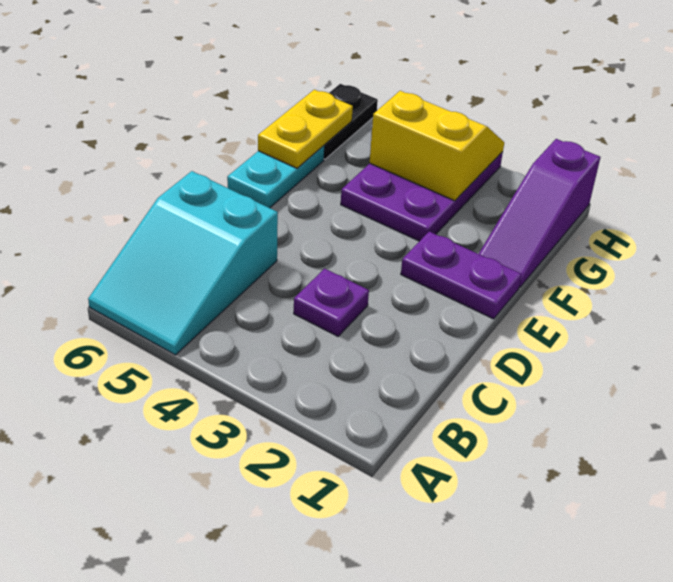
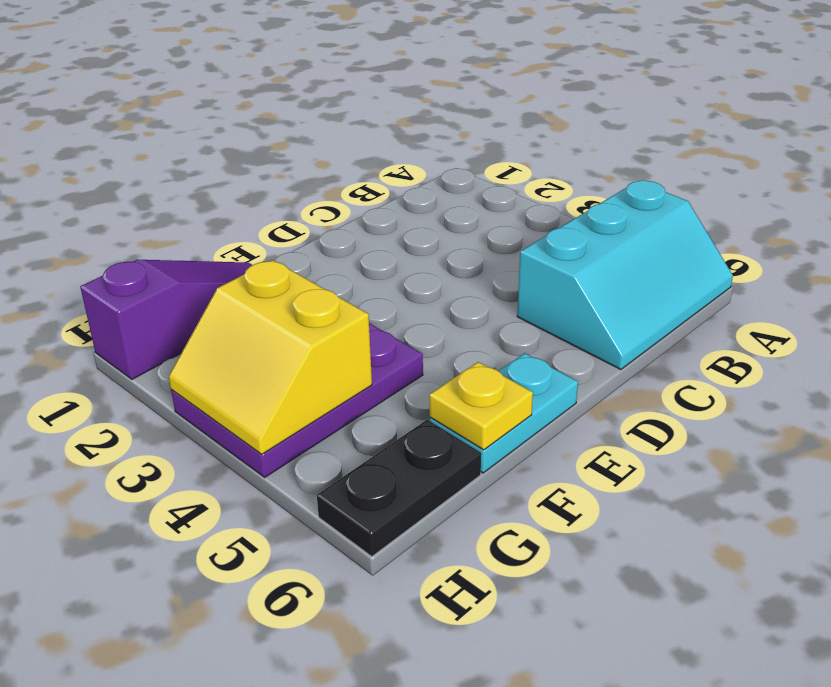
cyan 2x3 slope [88,171,278,355] -> cyan 2x3 slope turned to [517,181,733,370]
purple 1x1 plate [294,269,369,336] -> none
purple 1x2 plate [401,232,522,319] -> none
yellow 1x2 plate [258,90,353,168] -> yellow 1x1 plate [429,362,533,450]

